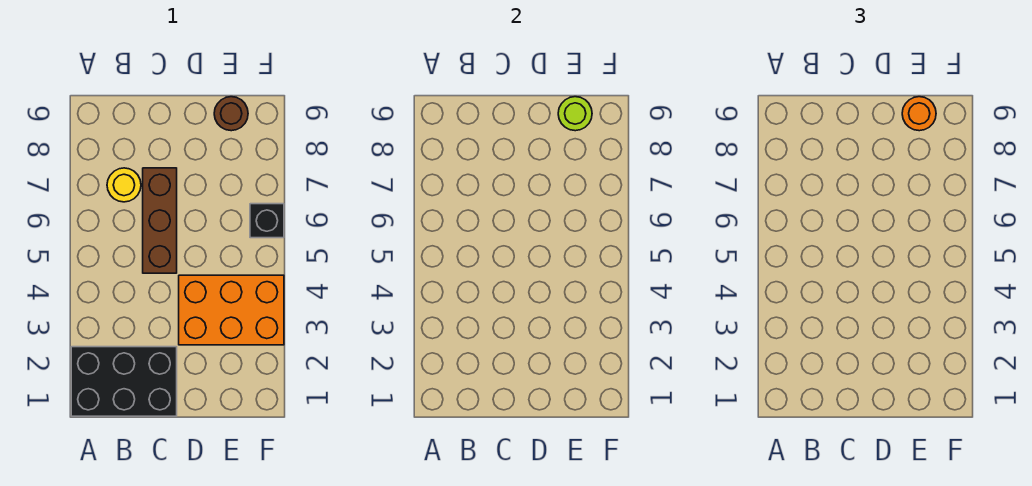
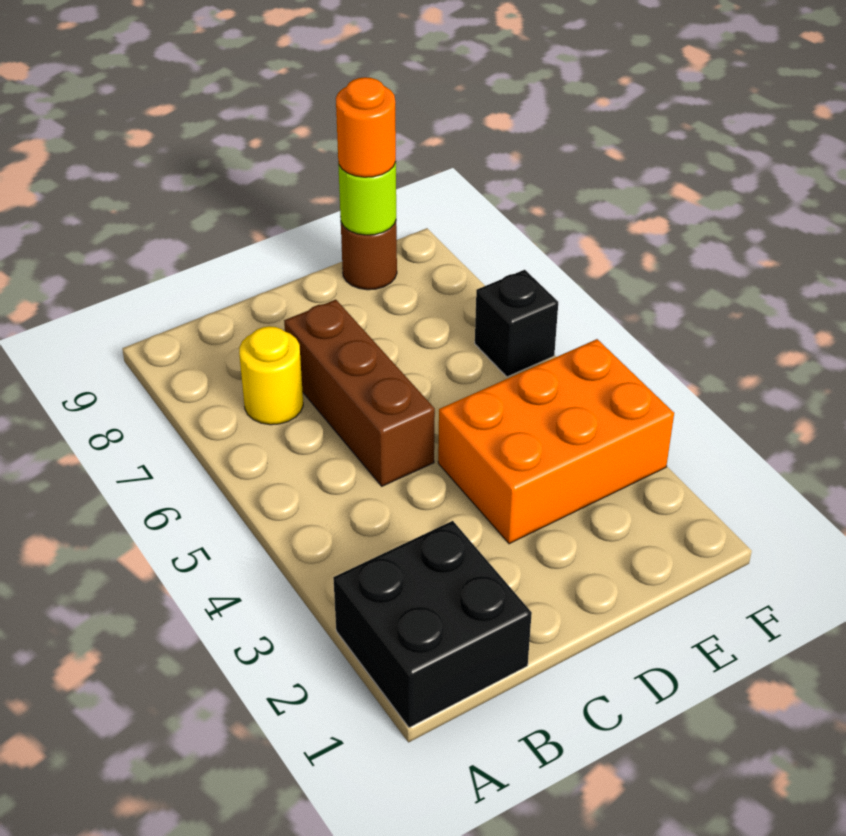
black 2x3 brick [71,347,177,416] -> black 2x2 brick [333,521,532,728]

